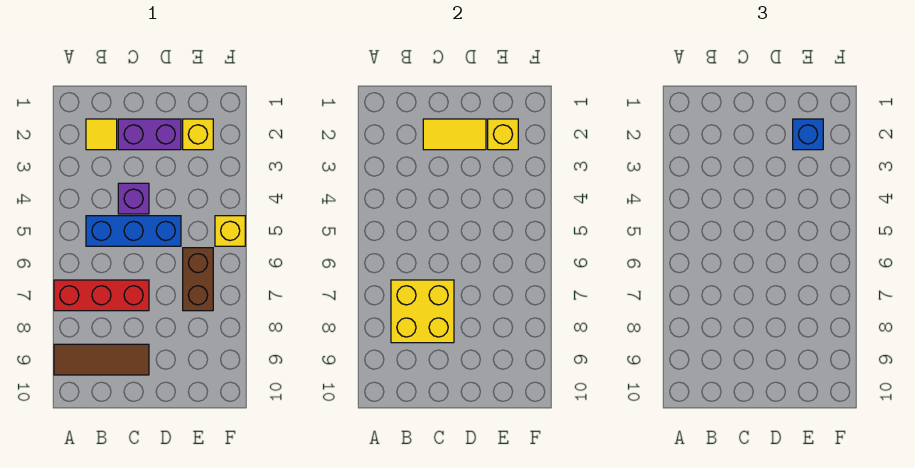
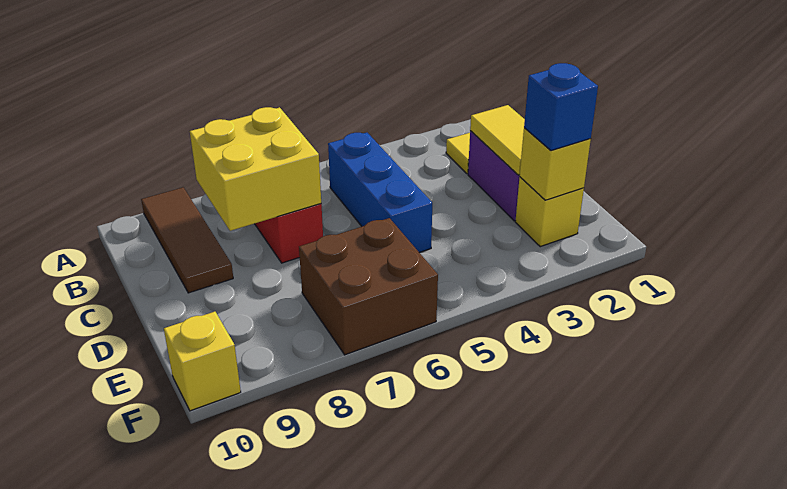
purple 1x1 brick [118,183,149,214] -> none
brown 1x2 brick [183,248,213,311] -> brown 2x2 brick [299,218,438,355]
yellow 1x1 brick [215,216,245,246] -> yellow 1x1 brick moved to [164,311,241,411]

